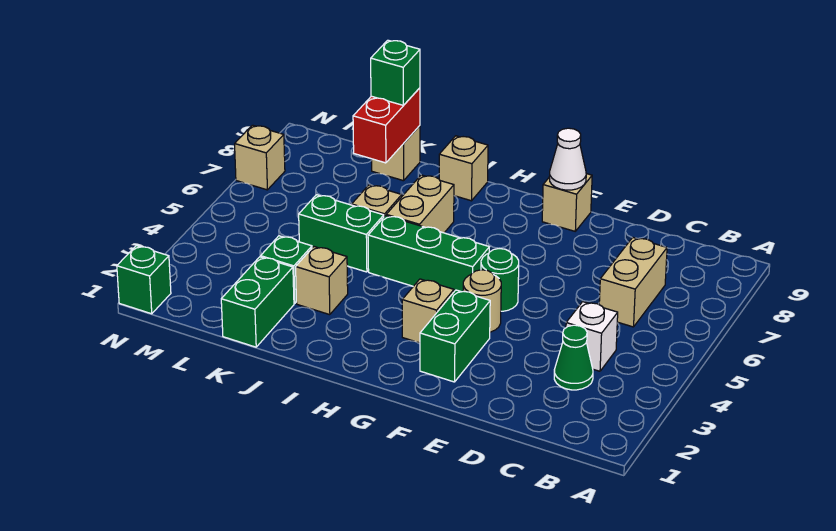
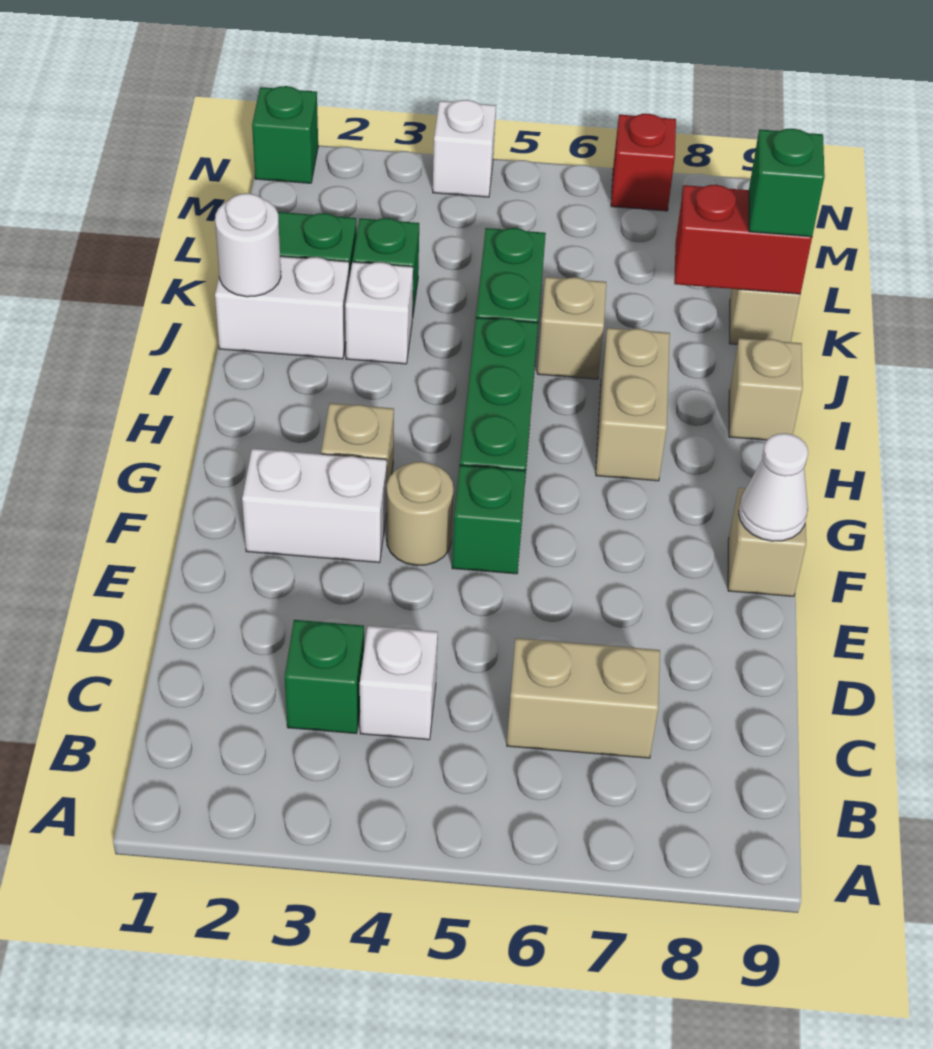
green 1x1 cone [554,325,593,390] -> green 1x1 brick [285,620,364,734]
green 1x2 brick [420,290,490,382] -> white 1x2 brick [242,449,387,563]
green 1x1 round brick [481,249,519,311] -> green 1x1 brick [452,465,526,574]
tan 1x2 brick [386,175,454,233] -> tan 1x2 brick turned to [596,328,670,481]
none -> white 1x2 brick [215,256,349,359]
none -> white 1x1 round brick [215,193,281,297]
tan 1x1 brick [296,247,348,315] -> white 1x1 brick [345,262,413,364]
none -> white 1x1 brick [433,100,496,197]
tan 1x1 brick [235,125,285,190] -> red 1x1 brick [611,114,676,211]

